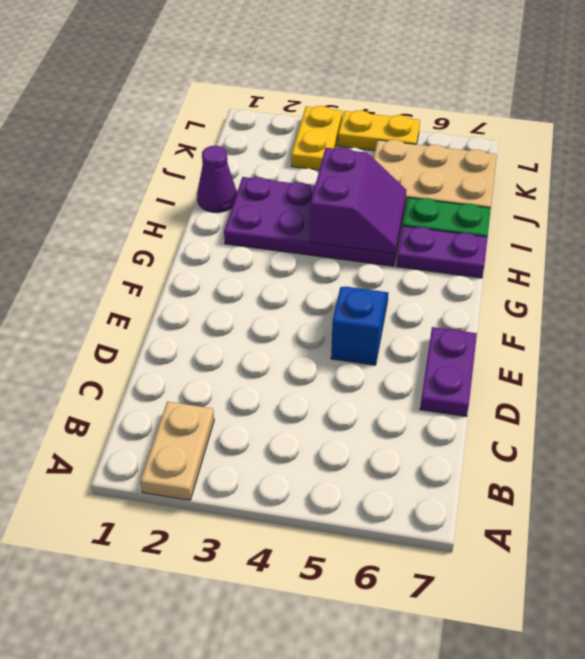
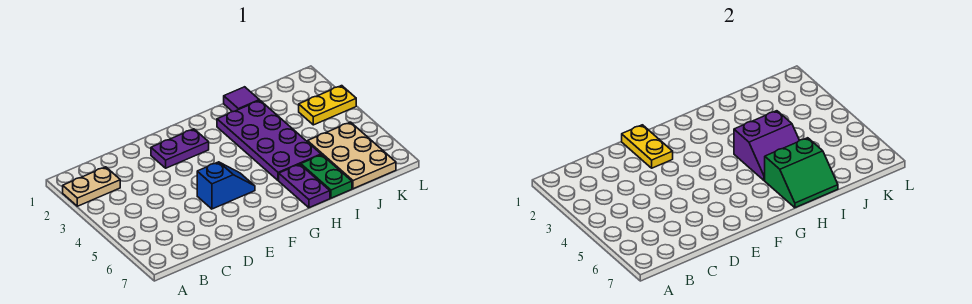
purple 1x2 plate [420,327,477,417] -> purple 1x2 plate moved to [151,129,209,168]
none -> green 2x2 slope [765,138,838,208]
purple 1x1 cone [197,146,237,212] -> purple 1x1 tile [224,87,259,112]
yellow 1x2 plate [338,110,420,151] -> yellow 1x2 plate moved to [622,125,673,168]

